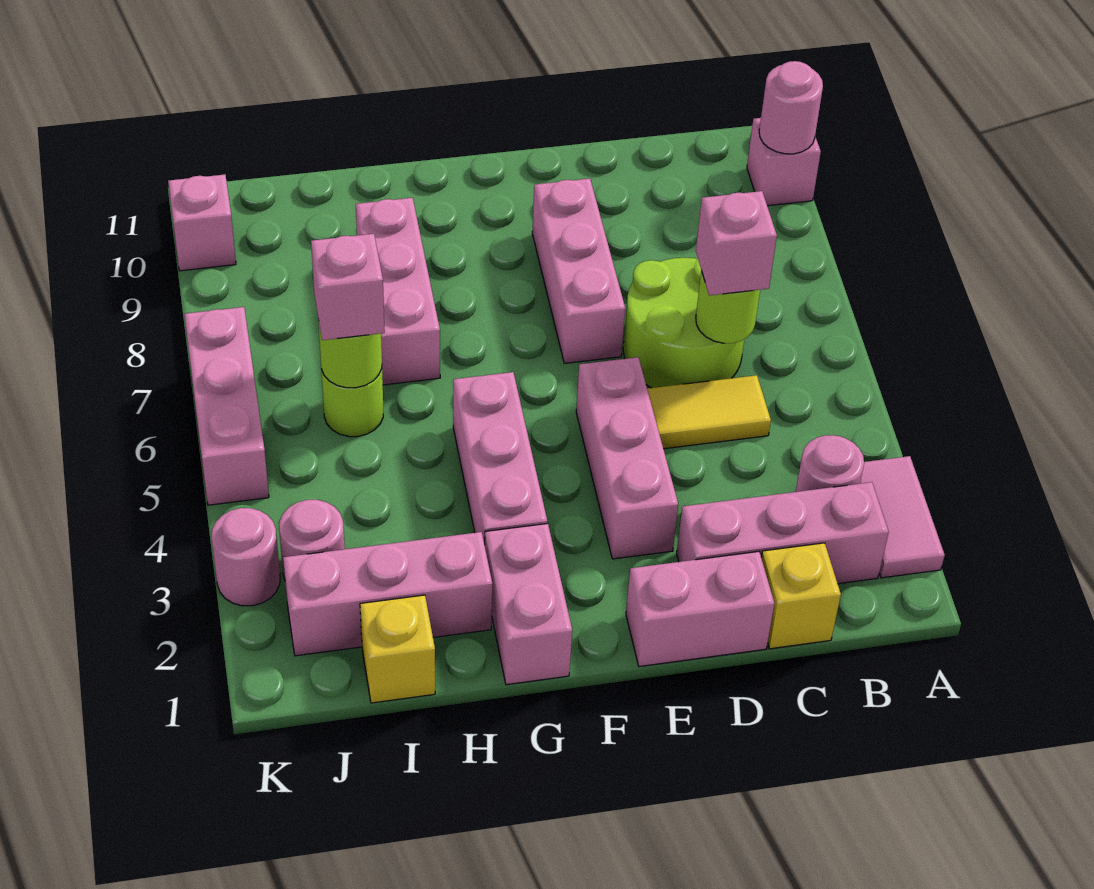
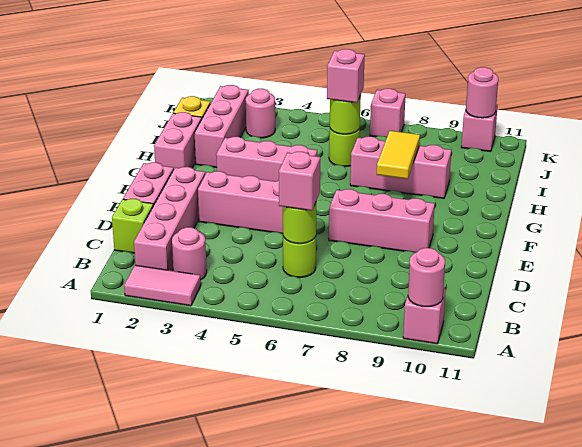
pink 1x3 brick [677,482,889,584] -> pink 1x4 brick [134,167,205,271]
yellow 1x1 brick [761,543,841,649] -> lime 1x1 brick [112,199,153,253]
yellow 1x2 tile [647,375,771,449] -> yellow 1x2 tile moved to [377,131,420,179]
lime 2x2 round brick [623,258,744,388] -> lime 1x1 round brick [283,237,316,278]
pink 1x2 brick [485,523,572,685] -> pink 1x2 brick turned to [154,112,202,169]
pink 1x1 round brick [211,508,280,606] -> pink 1x1 round brick moved to [466,67,498,118]
pink 1x3 brick [184,307,269,505] -> pink 1x1 brick [370,89,406,137]

